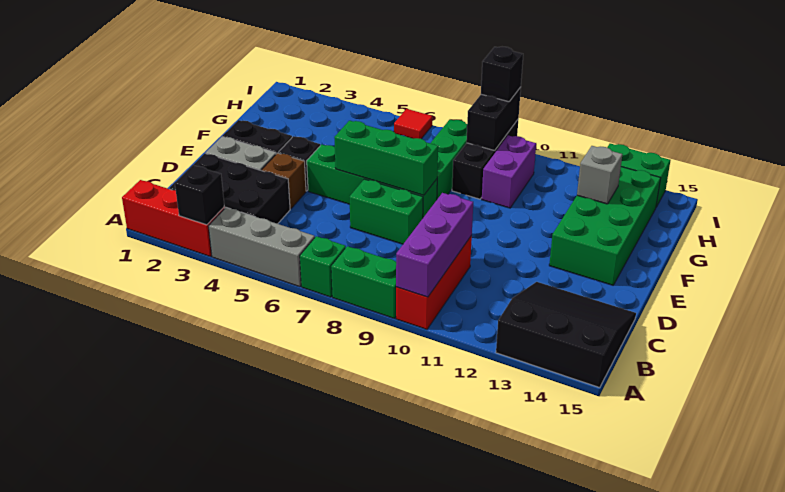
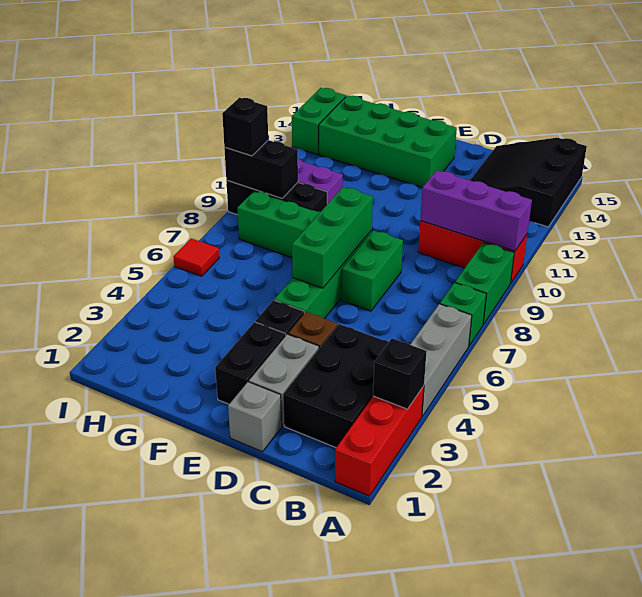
grey 1x1 brick [577,146,622,204] -> grey 1x1 brick moved to [228,382,282,452]

